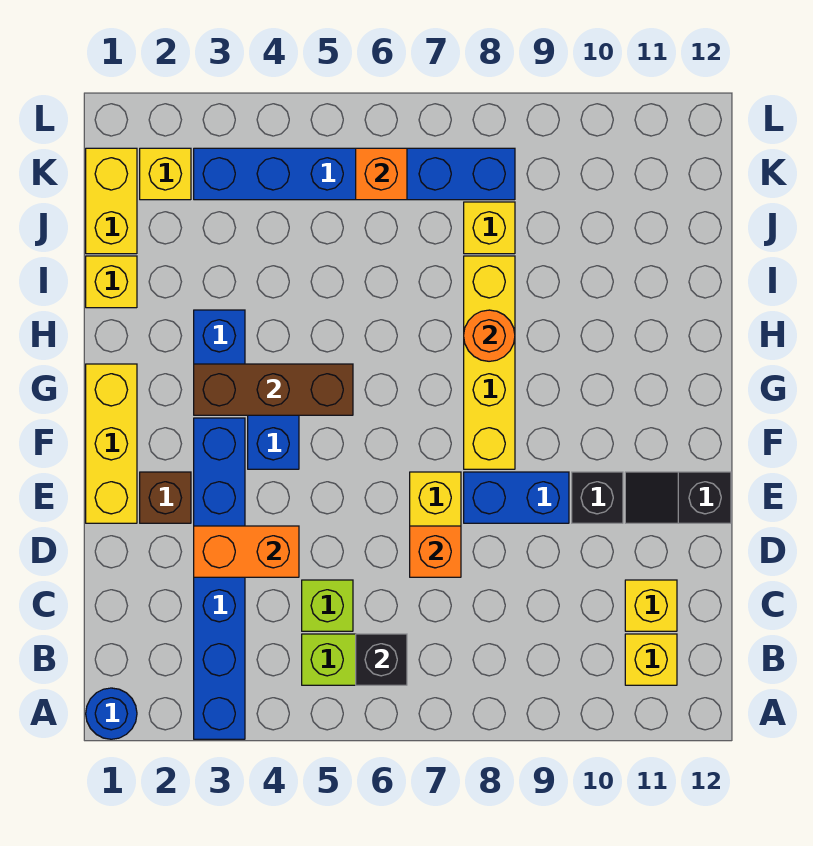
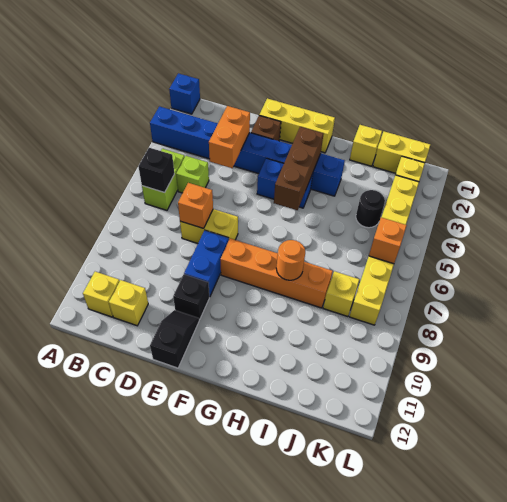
blue 1x1 round brick [86,688,137,739] -> blue 1x1 brick [169,73,200,114]
yellow 1x4 brick [464,256,515,469] -> orange 1x4 brick [220,238,333,308]
none -> black 1x1 round brick [356,190,385,228]
blue 1x6 brick [194,148,515,200] -> yellow 1x6 brick [350,175,419,325]

